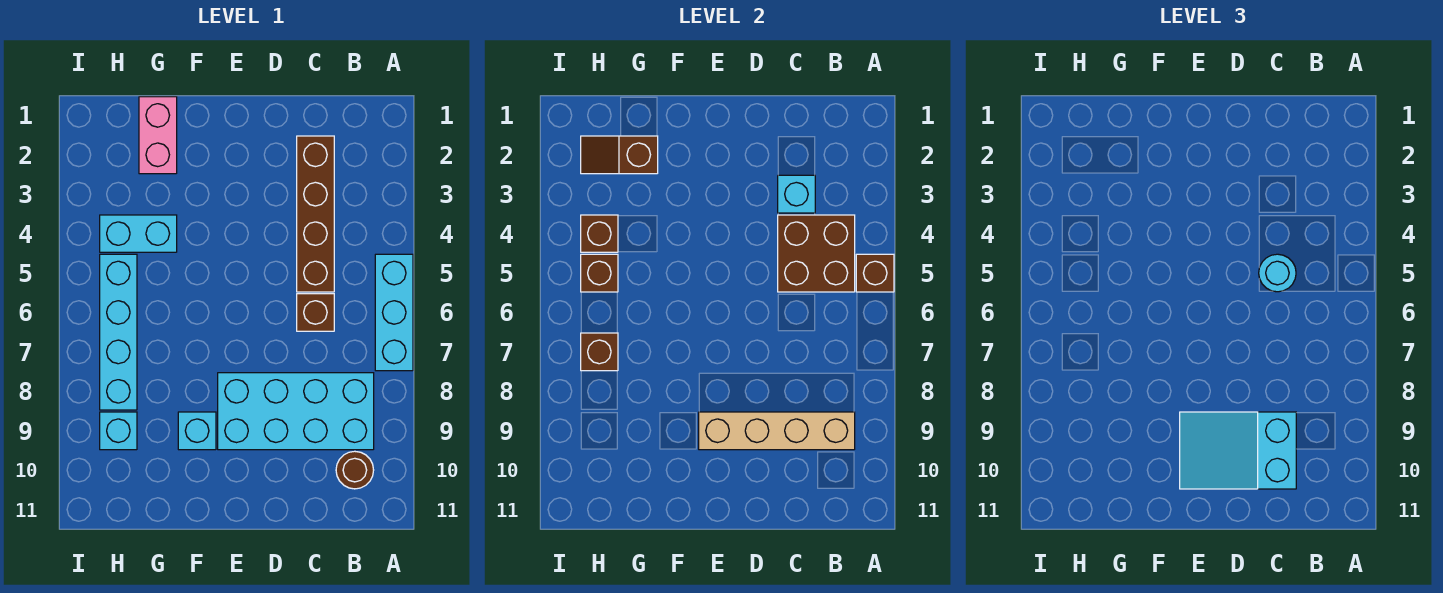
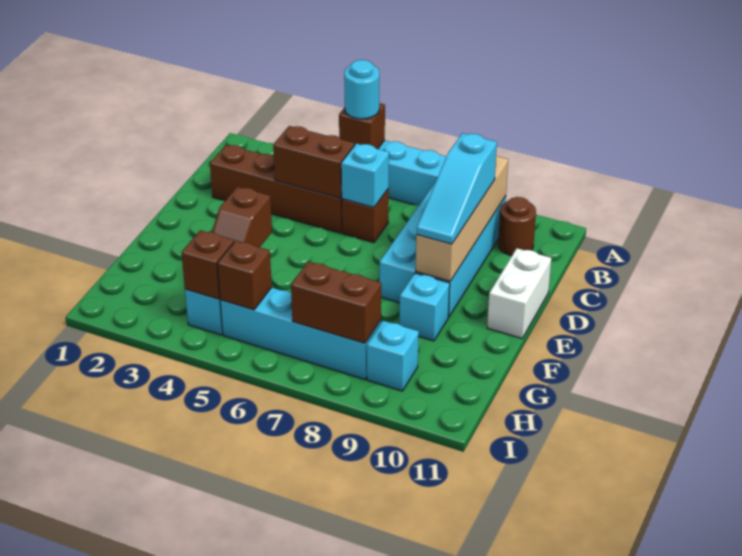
brown 2x2 brick [778,215,855,292] -> brown 1x2 brick [273,126,355,198]
cyan 1x1 brick [778,175,815,213] -> cyan 1x1 brick moved to [341,144,389,207]
cyan 1x1 round brick [1259,254,1296,292] -> cyan 1x1 round brick moved to [344,60,379,119]
cyan 2x3 slope [1180,412,1296,489] -> cyan 1x3 slope [416,133,497,244]
none -> white 1x2 brick [487,248,551,338]
pink 1x2 brick [139,97,177,174] -> none
brown 1x2 slope [581,136,658,174] -> brown 1x2 slope moved to [212,187,272,247]
brown 1x1 brick [581,333,618,371] -> brown 1x2 brick [291,261,381,343]

